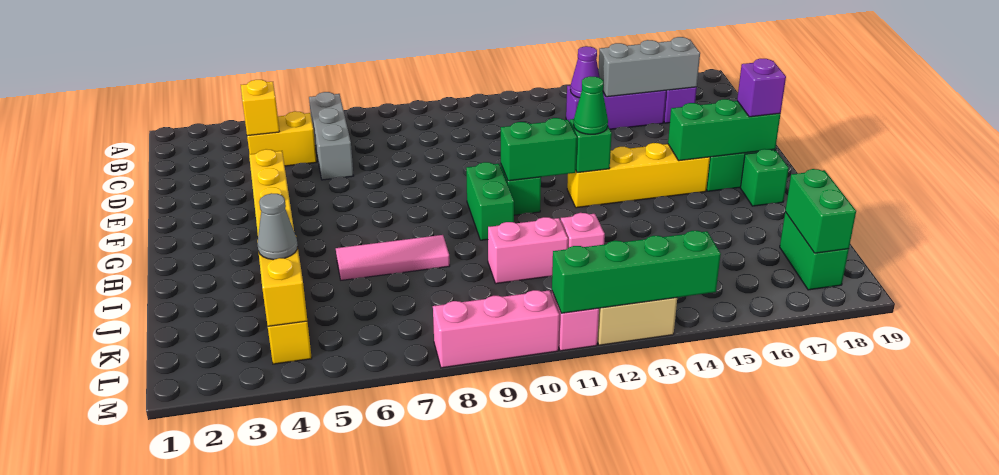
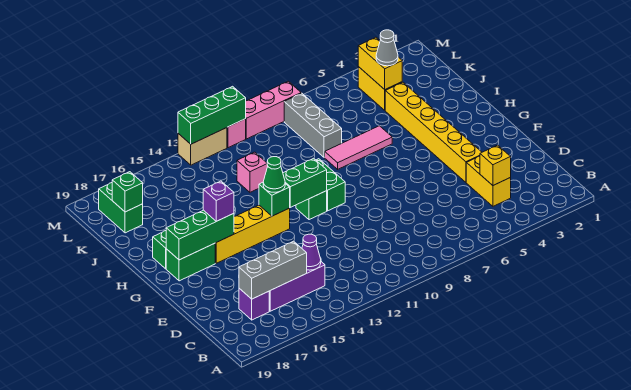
grey 1x3 brick [309,92,354,180] -> grey 1x3 brick moved to [284,93,342,157]
yellow 1x2 brick [247,111,317,166] -> yellow 1x2 brick turned to [466,156,511,206]
purple 1x1 brick [737,59,786,117] -> purple 1x1 brick moved to [203,181,234,221]
pink 1x2 brick [488,217,568,284] -> none
green 1x2 brick [785,169,856,253] -> green 1x1 brick [112,172,143,212]
green 1x4 brick [552,231,721,313] -> green 1x3 brick [178,86,246,144]

